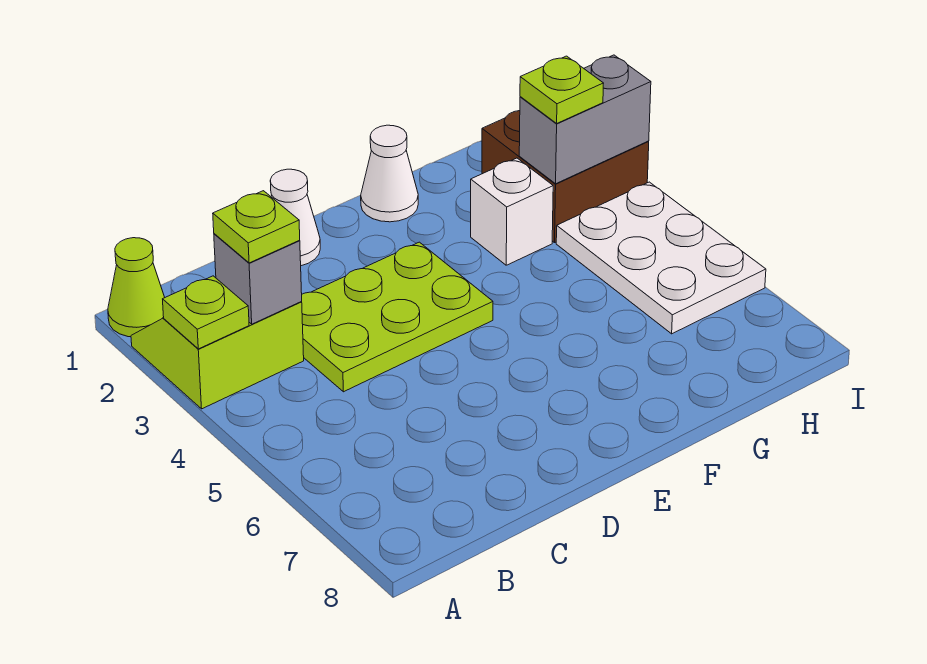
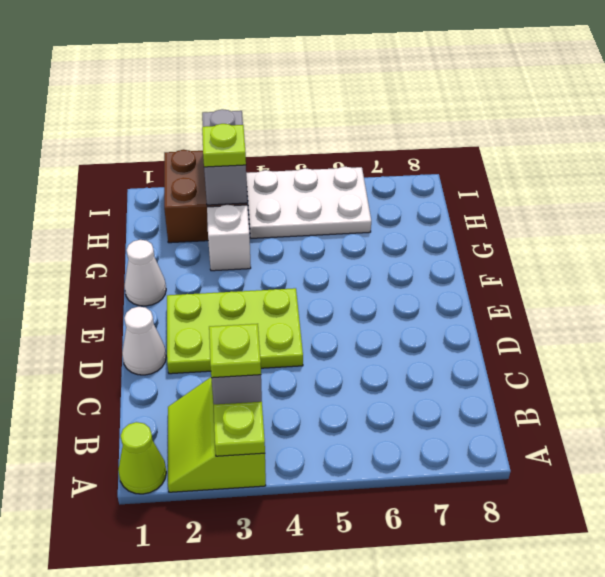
lime 2x3 plate [301,242,493,392] -> lime 2x3 plate turned to [167,288,303,374]

